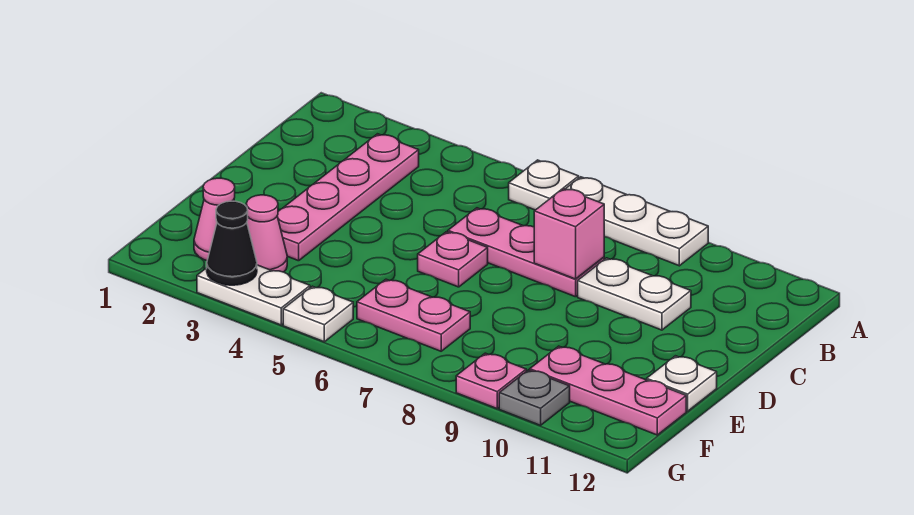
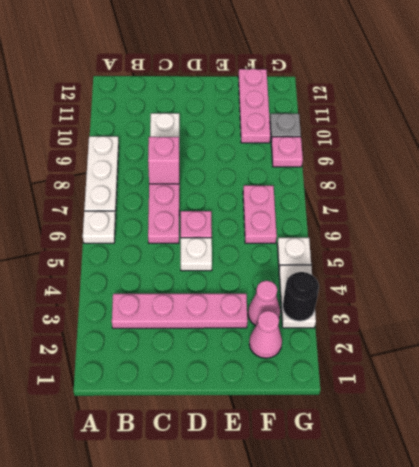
white 1x1 plate [647,356,717,411] -> white 1x1 plate moved to [181,238,212,271]
black 1x1 cone [207,201,257,285] -> black 1x1 round brick [283,272,319,321]

